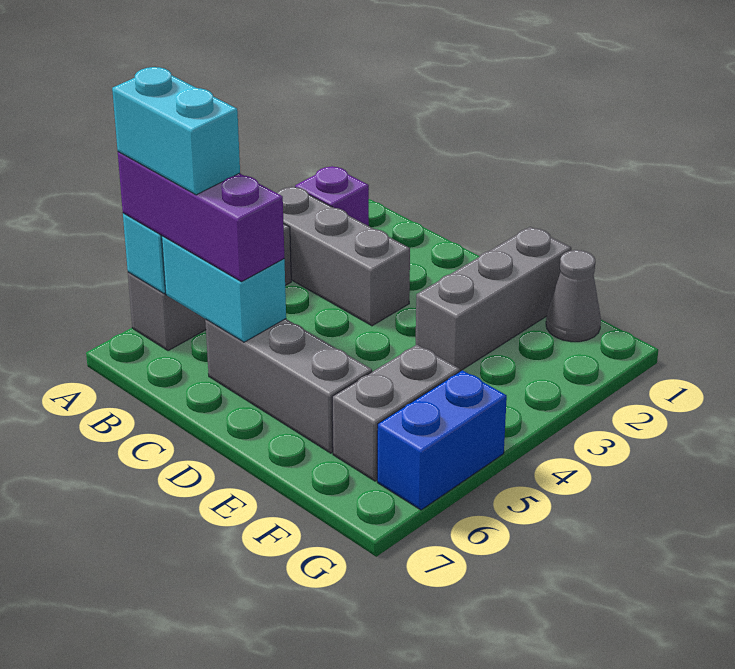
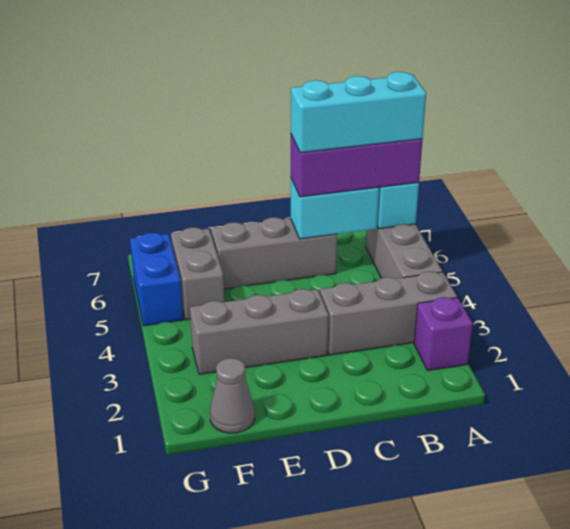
cyan 1x2 brick [112,67,240,195] -> cyan 1x3 brick [291,72,426,153]
grey 1x3 brick [416,227,571,371] -> grey 1x3 brick turned to [190,289,329,374]

